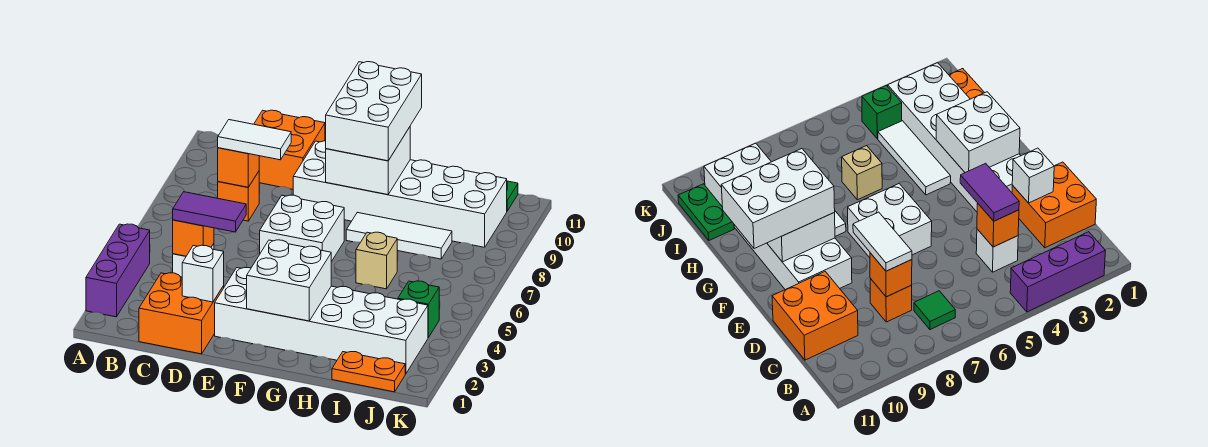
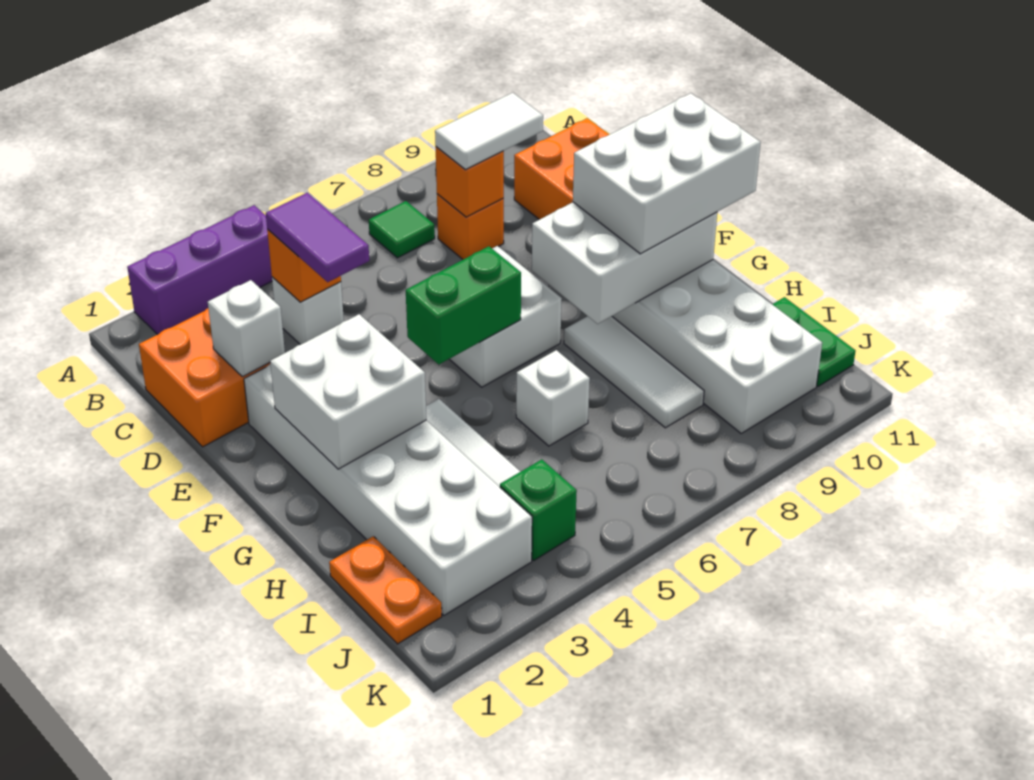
white 1x2 tile [218,120,291,160] -> white 1x2 tile turned to [435,93,543,170]
none -> green 1x2 brick [406,246,521,364]
white 2x2 brick [326,127,410,195] -> white 2x3 brick [532,202,717,324]
tan 1x1 brick [356,232,397,289] -> white 1x1 brick [516,350,590,446]

